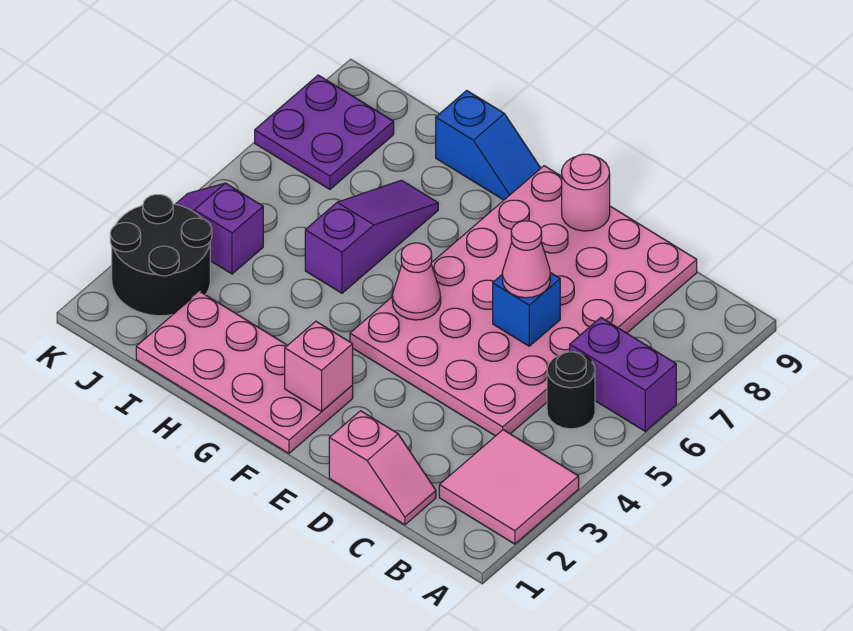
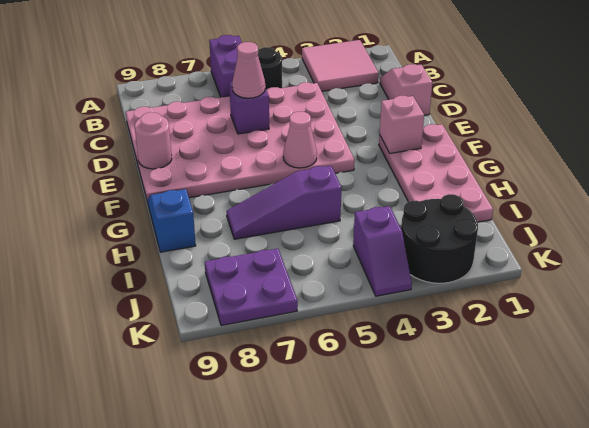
blue 1x1 brick [493,273,560,346] -> purple 1x1 brick [229,82,269,134]

